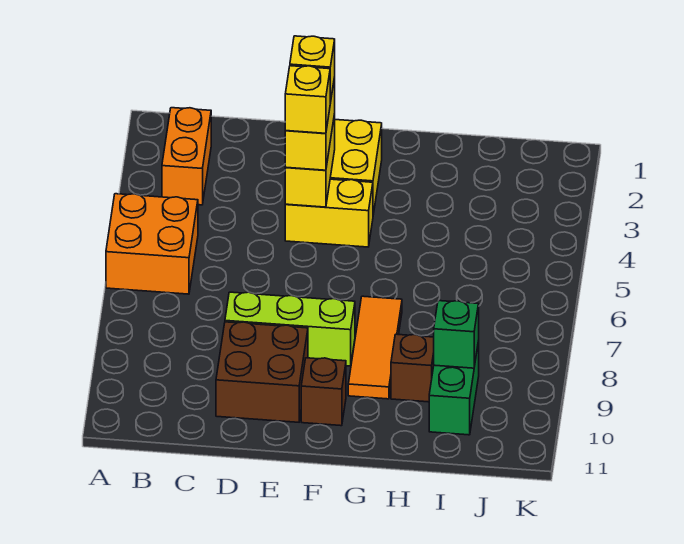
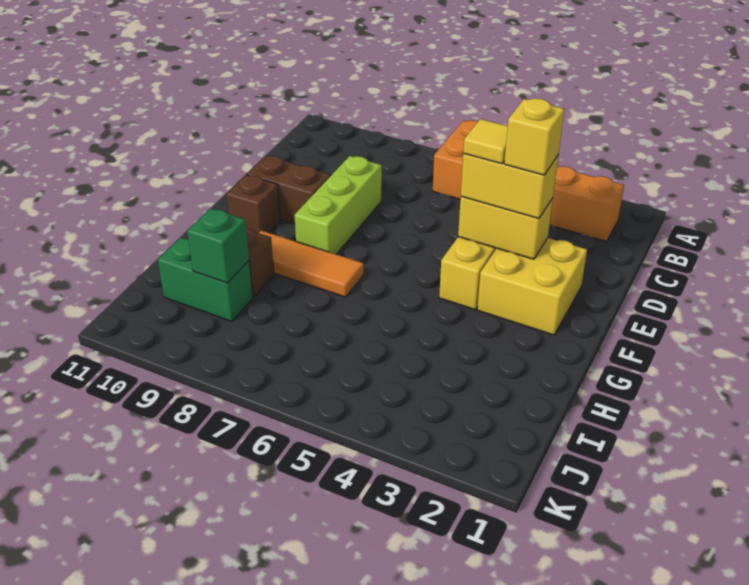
brown 2x2 brick [216,322,308,422] -> brown 1x2 brick [247,156,330,224]
yellow 1x1 brick [285,66,330,133] -> yellow 1x1 tile [463,119,508,164]

